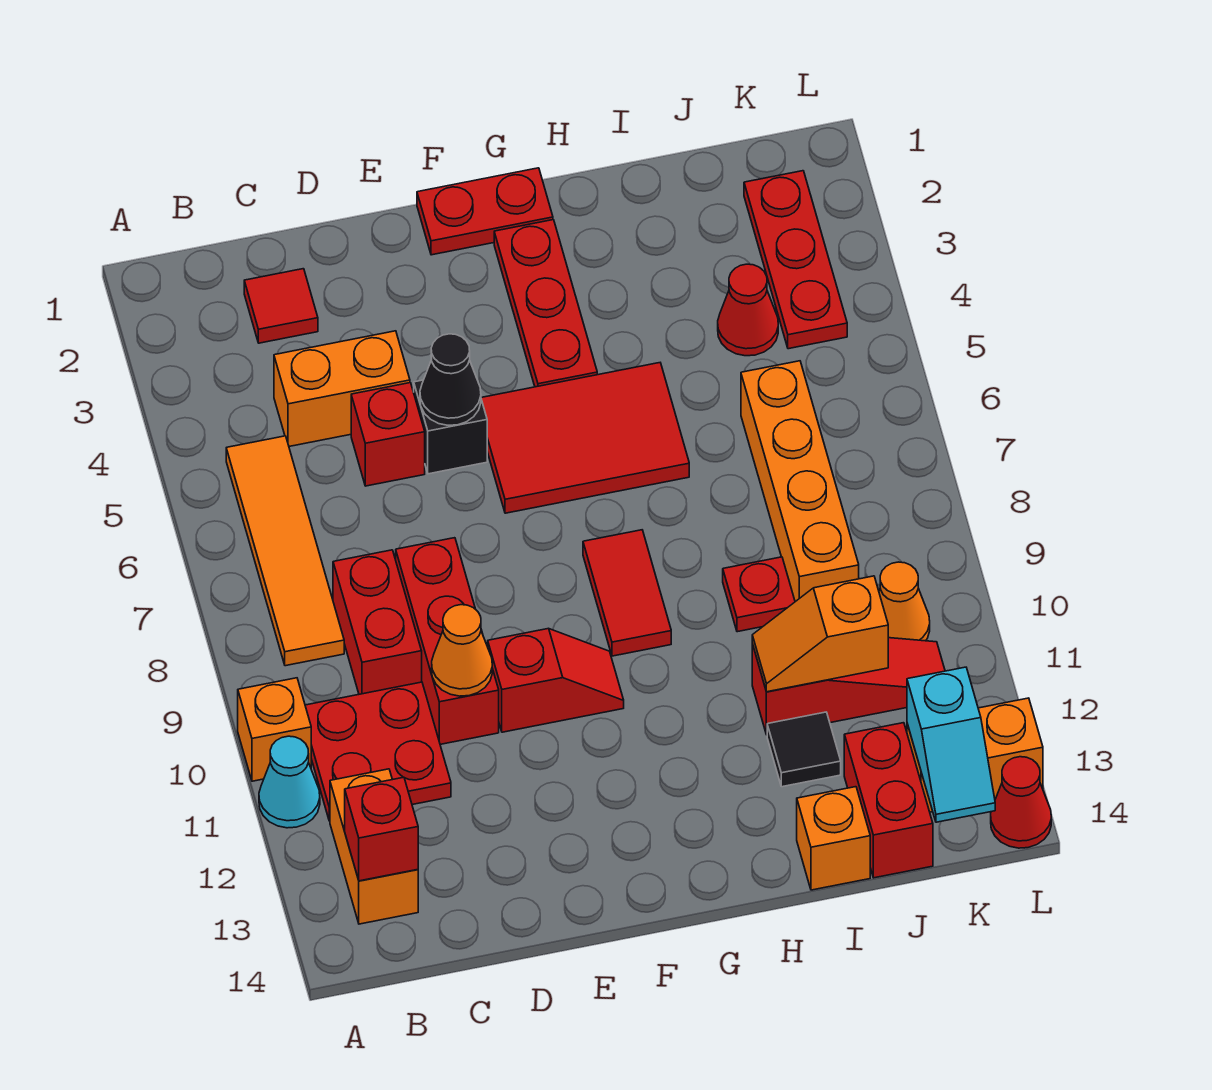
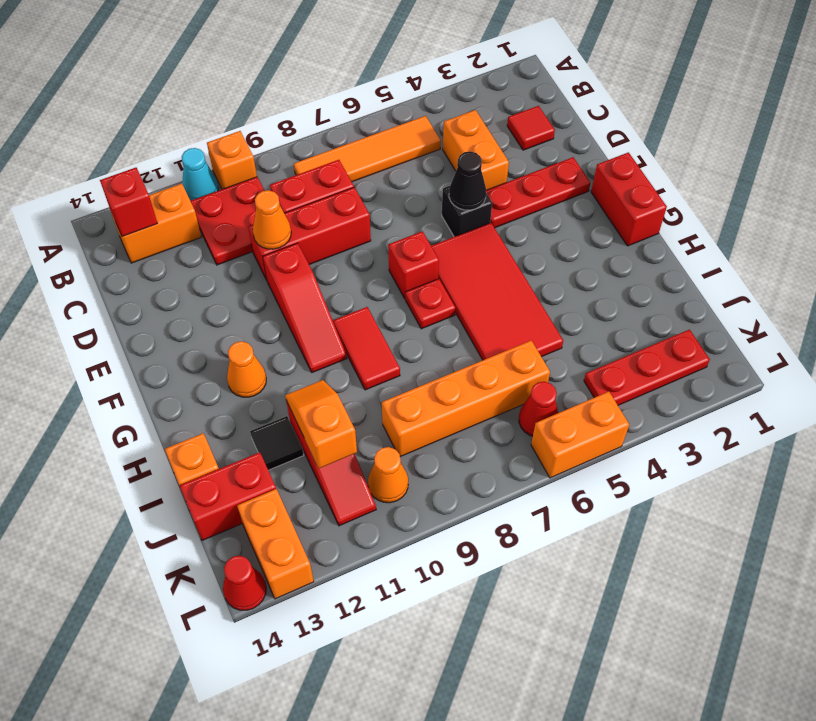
red 1x1 brick [351,383,425,486] -> red 1x1 brick moved to [388,231,439,298]
red 1x2 slope [488,629,624,732] -> red 1x3 slope [263,243,347,373]
red 1x2 plate [417,168,553,255] -> red 1x2 brick [591,152,667,246]
red 2x3 tile [481,363,689,513] -> red 2x4 tile [431,223,563,360]
red 1x3 plate [494,220,597,387] -> red 1x3 plate moved to [486,157,590,228]
red 1x2 tile [583,530,671,656] -> red 1x2 tile turned to [333,307,400,390]
none -> orange 1x1 cone [227,341,266,397]
red 1x1 plate [723,557,795,632] -> red 1x1 plate moved to [405,279,455,329]
red 1x1 cone [718,264,778,356] -> red 1x1 cone moved to [519,382,558,436]
cyan 1x2 slope [907,667,995,822] -> none
none -> orange 1x2 brick [531,392,629,478]

